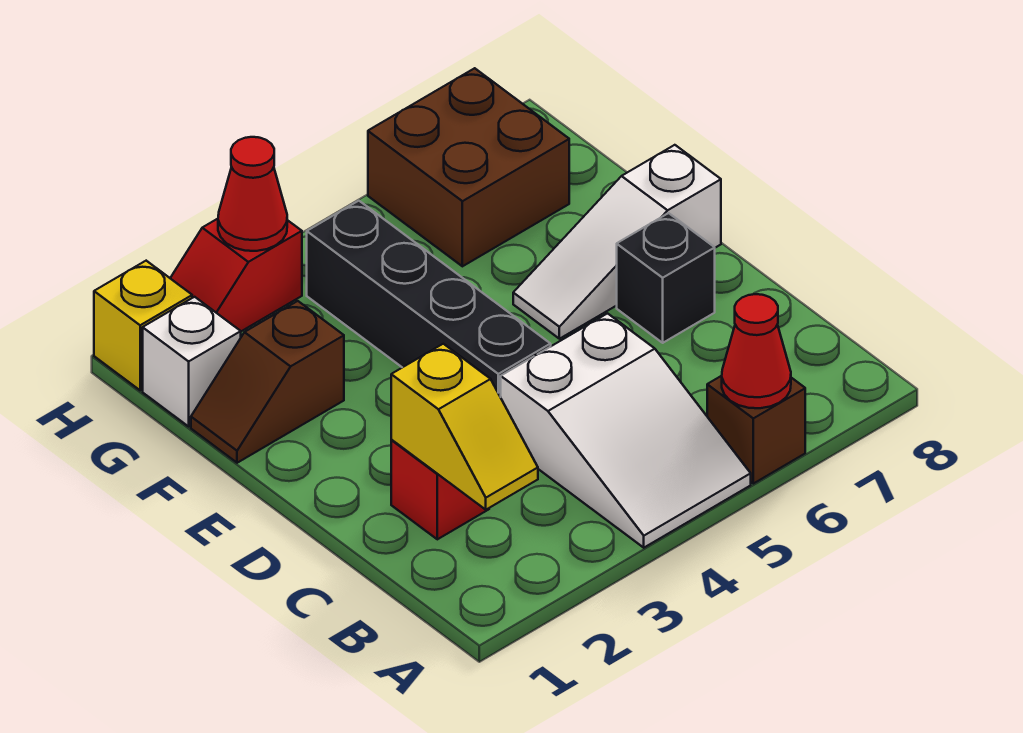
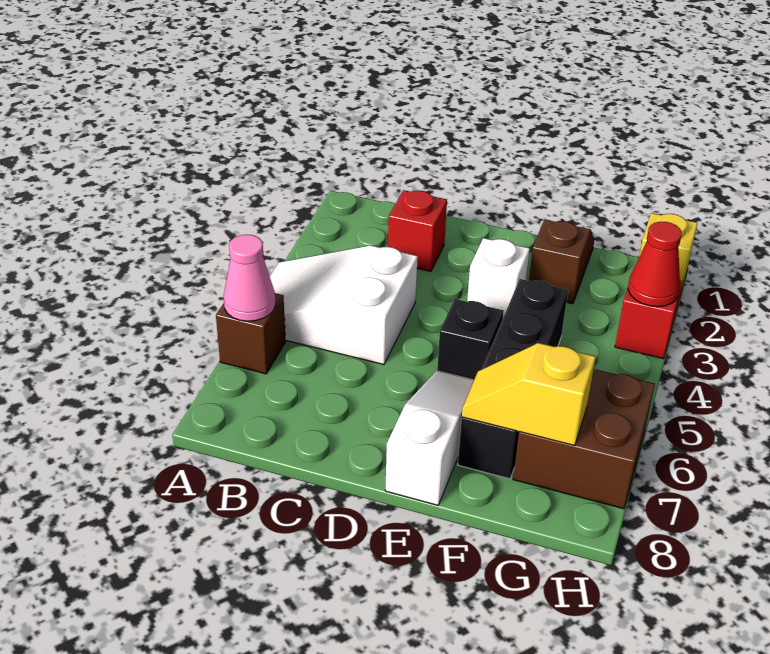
red 1x1 cone [722,294,791,408] -> pink 1x1 cone [224,235,276,321]
yellow 1x2 slope [391,344,538,510] -> yellow 1x2 slope moved to [462,343,596,446]
black 1x4 brick [307,201,551,397] -> black 1x4 brick turned to [458,279,568,479]
black 1x1 brick [617,213,715,343] -> black 1x1 brick moved to [437,299,504,380]
white 1x1 brick [143,297,241,426] -> white 1x1 brick moved to [467,238,530,317]

